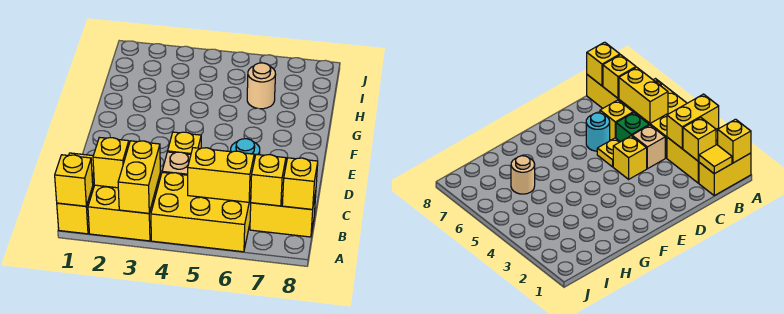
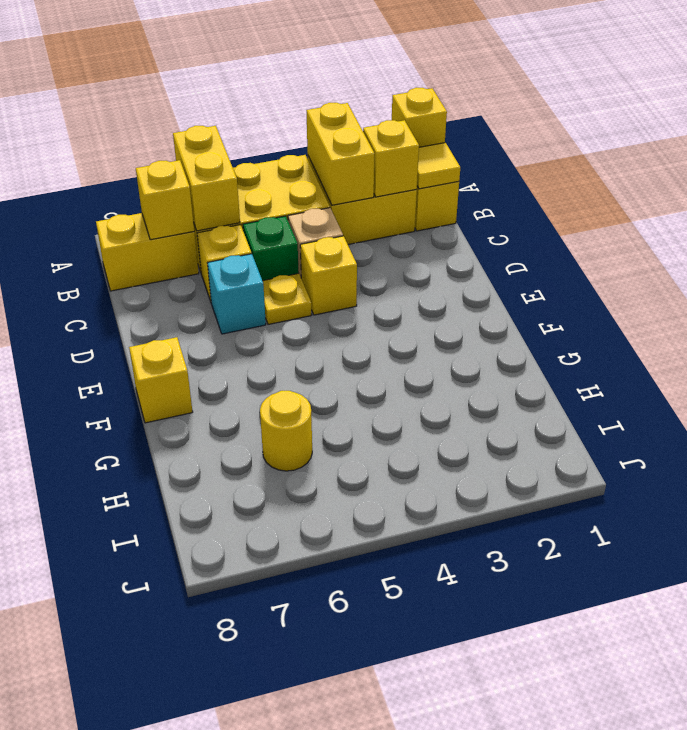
yellow 1x2 brick [188,148,254,202] -> yellow 1x2 brick turned to [173,126,240,231]
yellow 1x1 brick [282,158,318,209] -> yellow 1x1 brick moved to [129,337,193,423]
cyan 1x1 round brick [231,139,260,160] -> cyan 1x1 brick [208,254,266,334]
tan 1x1 round brick [247,63,276,109] -> yellow 1x1 round brick [260,391,312,471]

